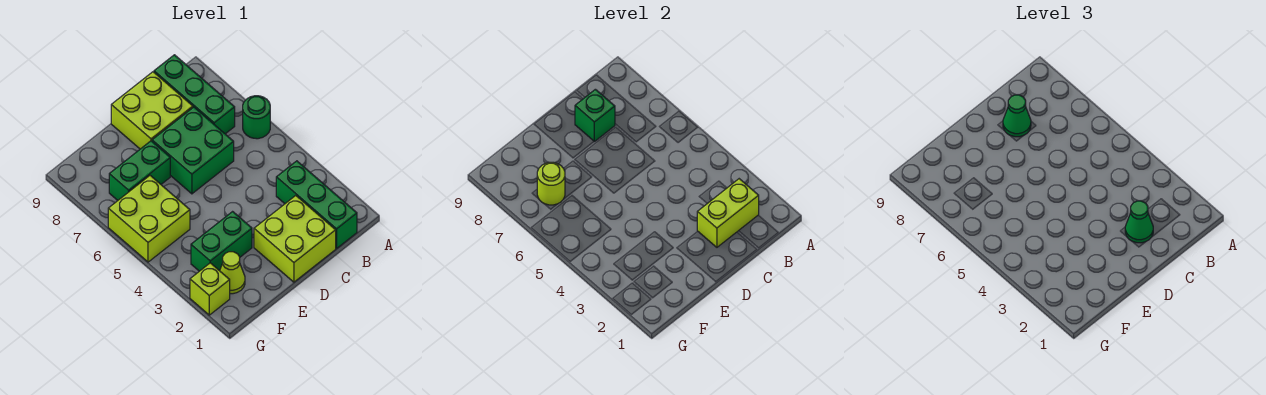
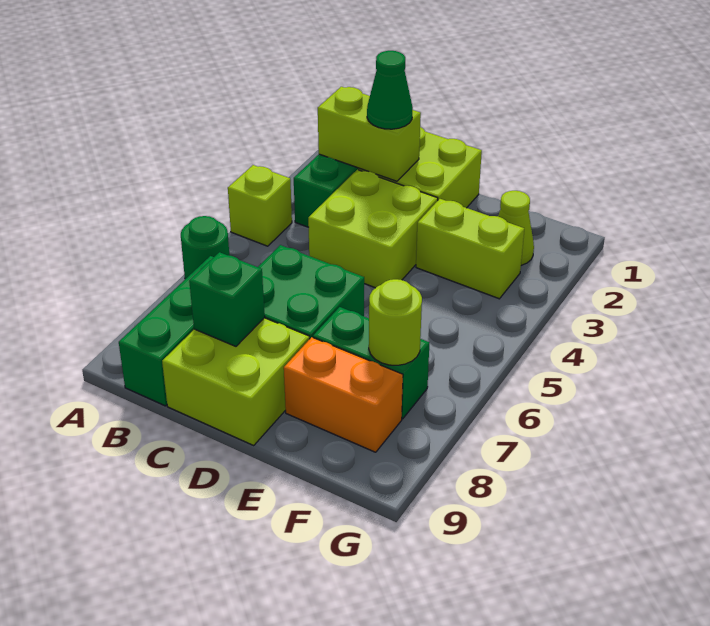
green 1x1 cone [1003,95,1031,137] -> none
green 1x2 brick [191,212,252,271] -> lime 1x2 brick [416,199,524,299]
none -> orange 1x2 brick [284,337,403,452]
lime 2x2 brick [108,176,190,262] -> lime 2x2 brick moved to [308,170,438,288]
lime 1x1 brick [190,263,230,315] -> lime 1x1 brick moved to [228,165,292,246]

